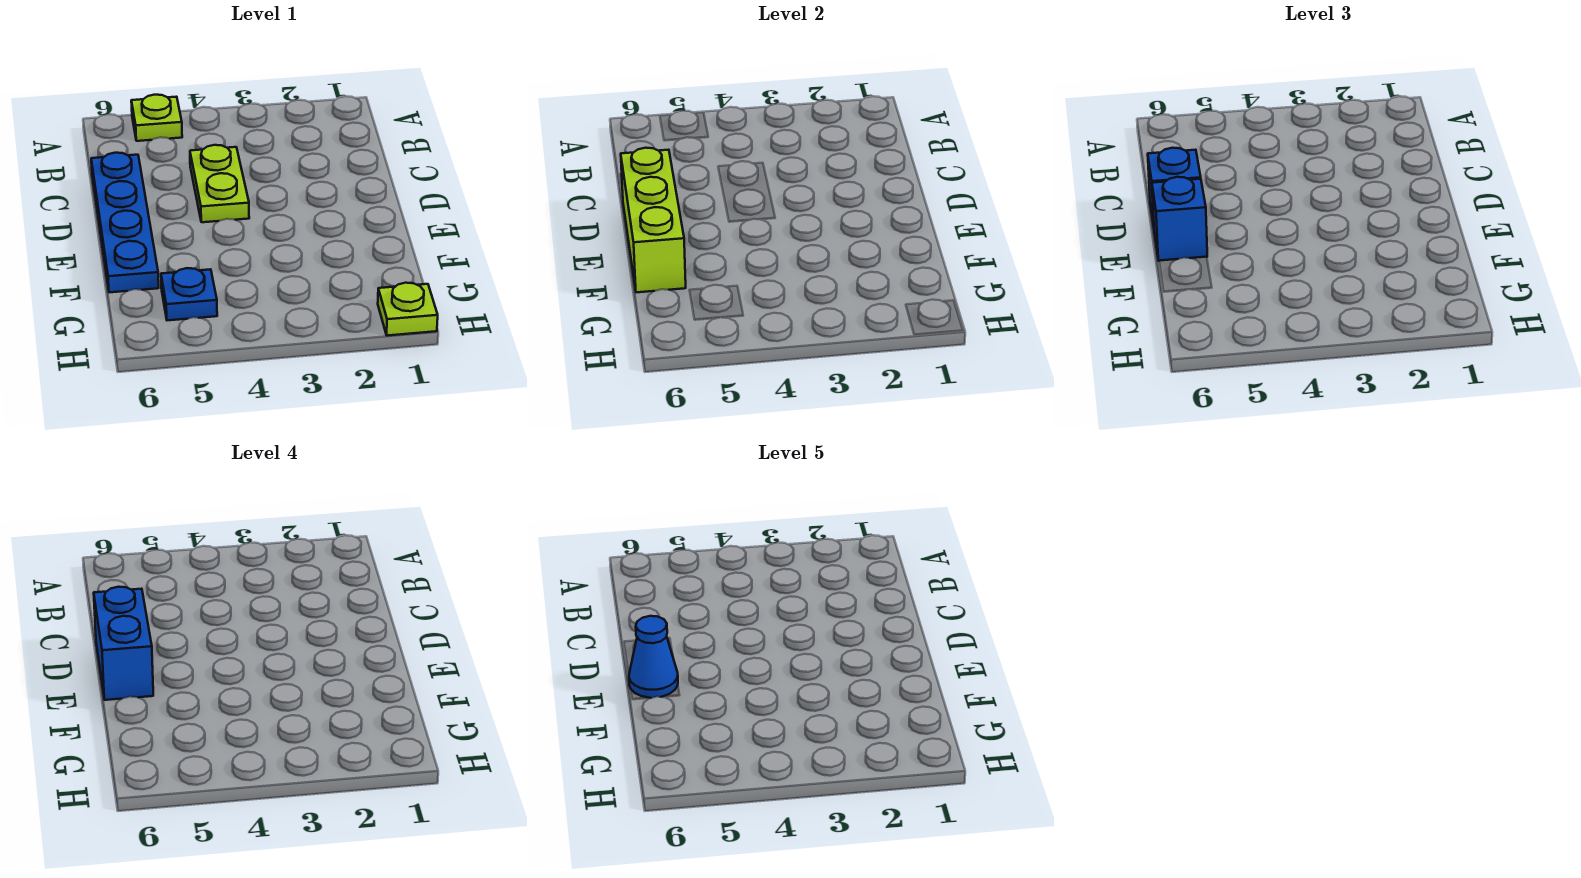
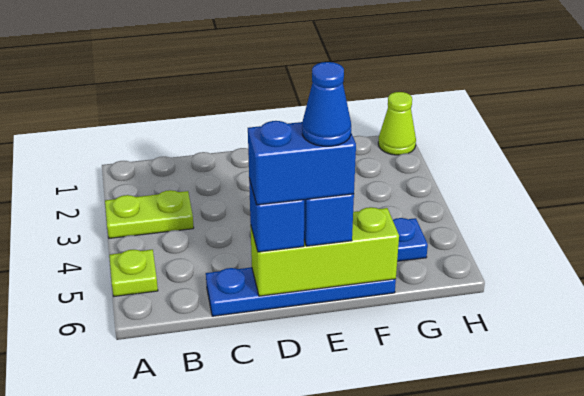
lime 1x2 plate [190,145,249,222] -> lime 1x2 plate moved to [105,190,194,238]
lime 1x1 plate [378,283,438,336] -> lime 1x1 cone [378,92,416,155]

